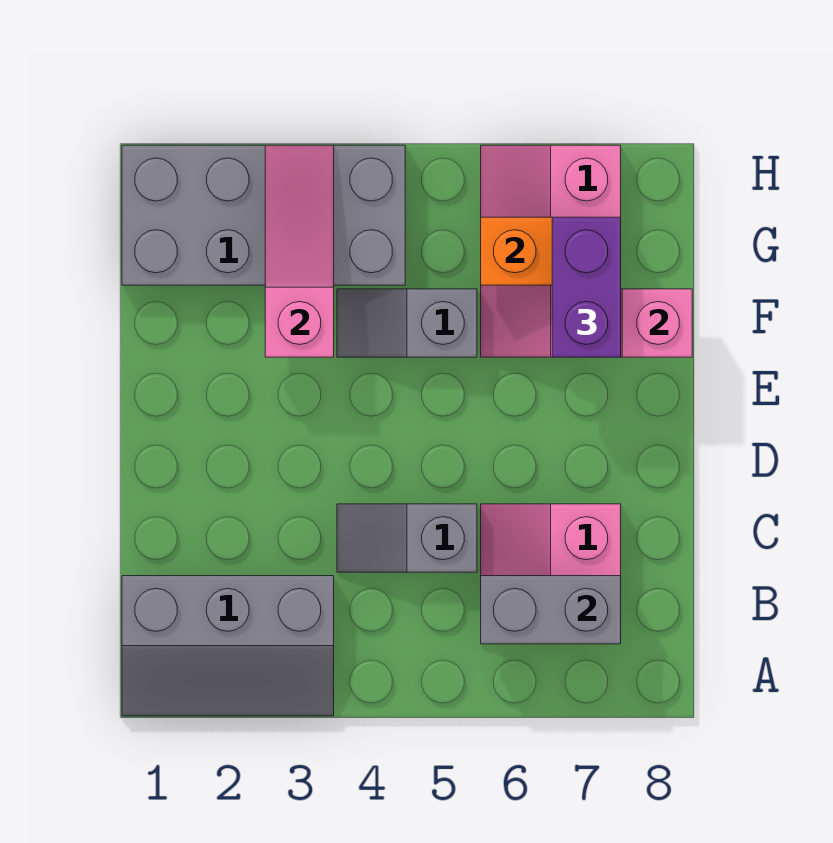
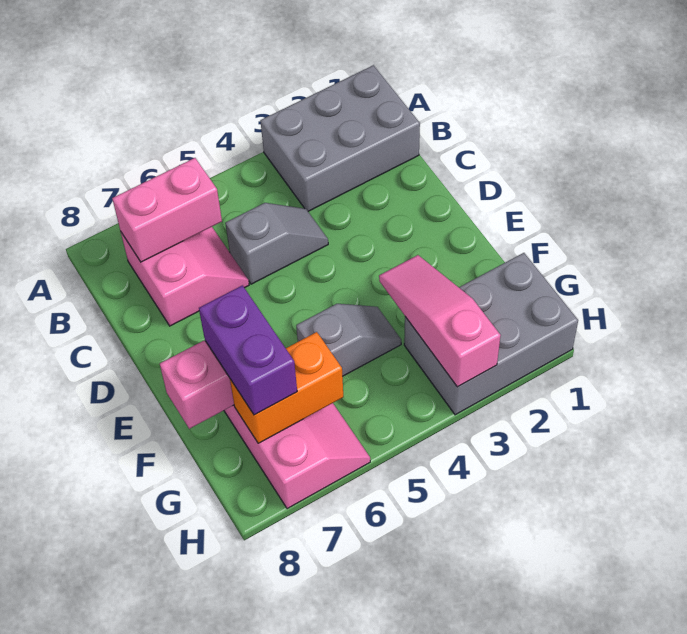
grey 2x3 slope [122,576,334,716] -> grey 2x3 brick [260,65,420,211]
grey 1x2 brick [481,576,621,644] -> pink 1x2 brick [112,158,222,262]
pink 1x3 slope [265,145,334,357] -> pink 1x3 slope turned to [379,255,501,387]
grey 2x4 brick [122,145,405,285] -> grey 2x3 brick [404,253,578,415]

